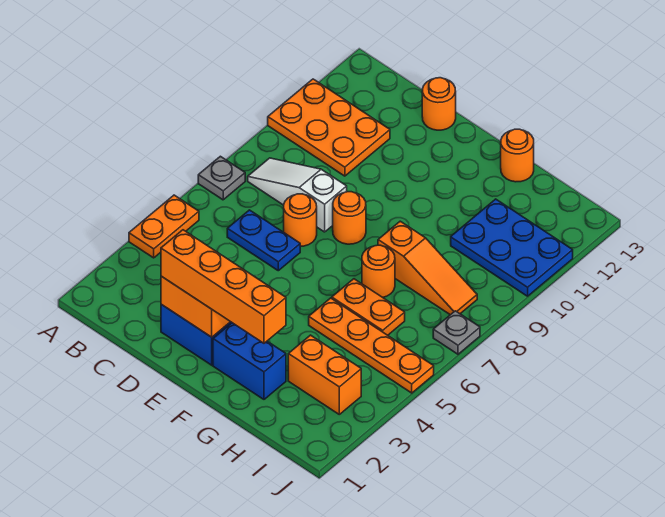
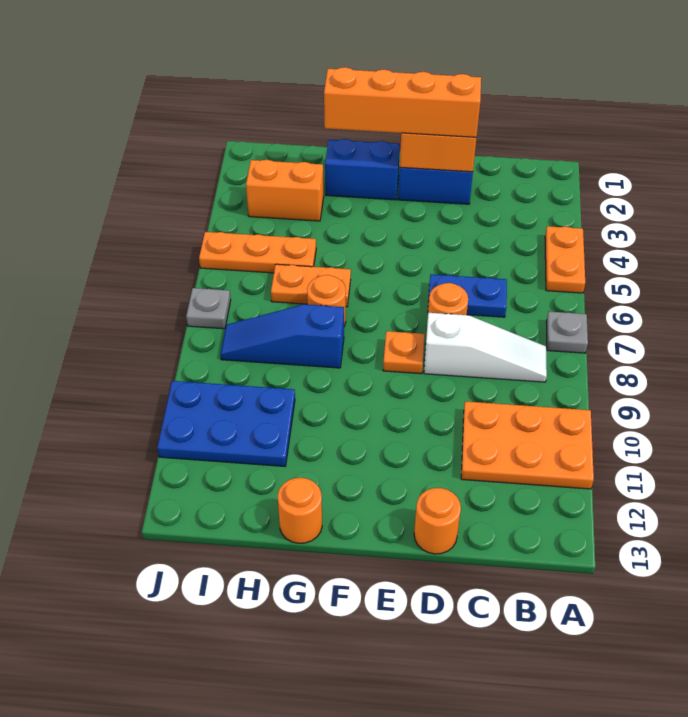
orange 1x1 round brick [333,192,366,244] -> orange 1x1 plate [383,331,425,374]
orange 1x4 plate [309,298,434,393] -> orange 1x3 plate [199,232,316,273]
orange 1x3 slope [378,221,477,315] -> blue 1x3 slope [220,304,344,368]

